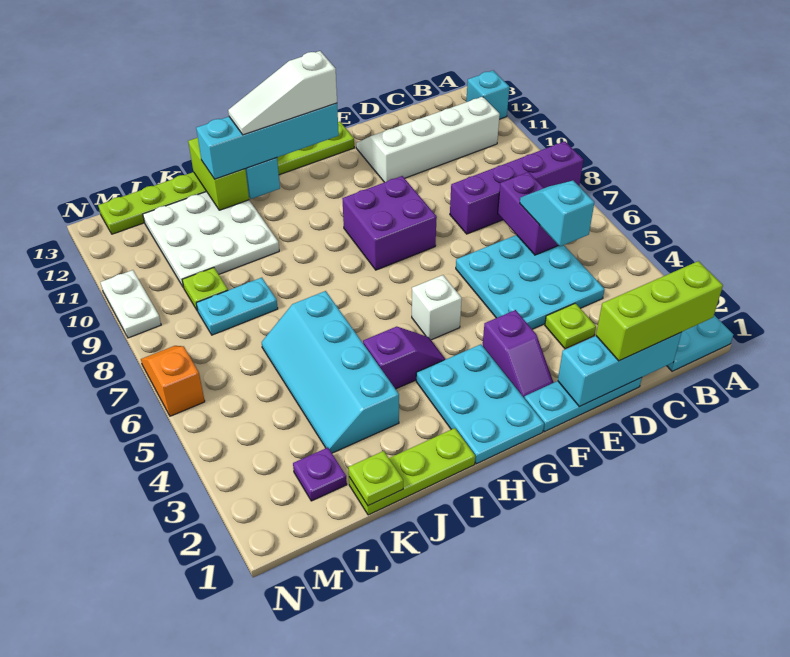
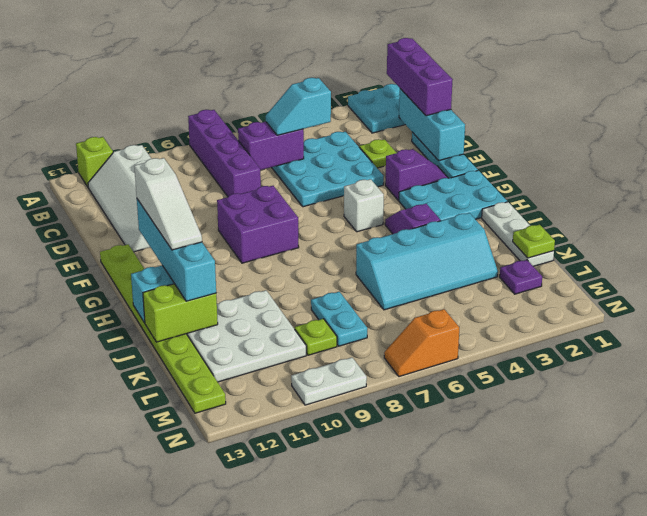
cyan 1x1 brick [466,71,509,119] -> lime 1x1 brick [76,137,113,187]
lime 1x3 brick [596,261,723,361] -> purple 1x3 brick [387,38,453,116]
lime 1x3 plate [349,428,475,515] -> white 1x3 plate [482,202,554,266]

